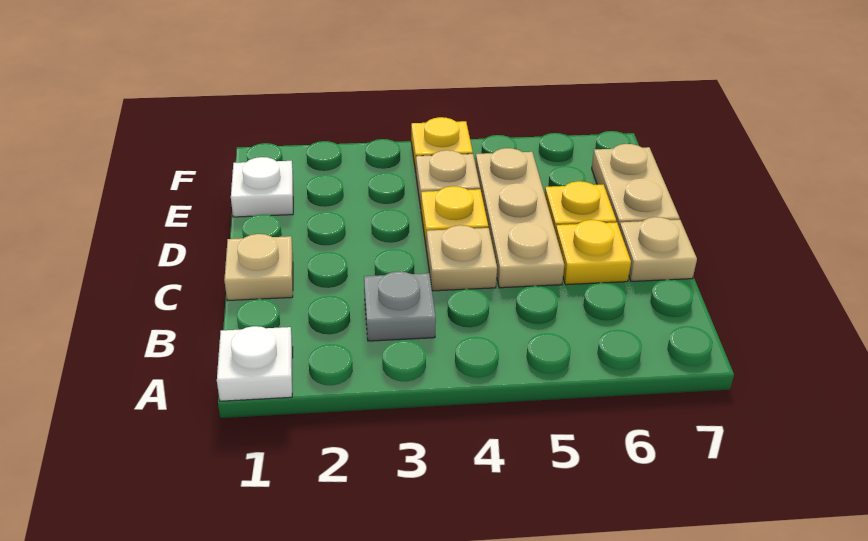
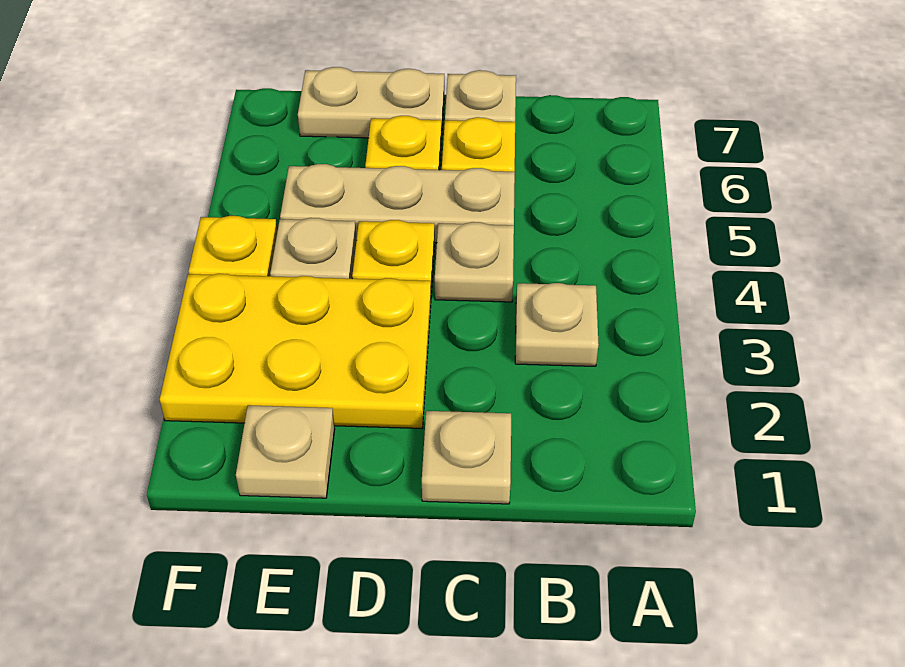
white 1x1 plate [217,326,293,401] -> none
grey 1x1 plate [364,271,436,341] -> tan 1x1 plate [515,283,599,366]
none -> yellow 2x3 plate [160,274,431,428]
white 1x1 plate [231,157,293,217] -> tan 1x1 plate [236,405,335,498]

